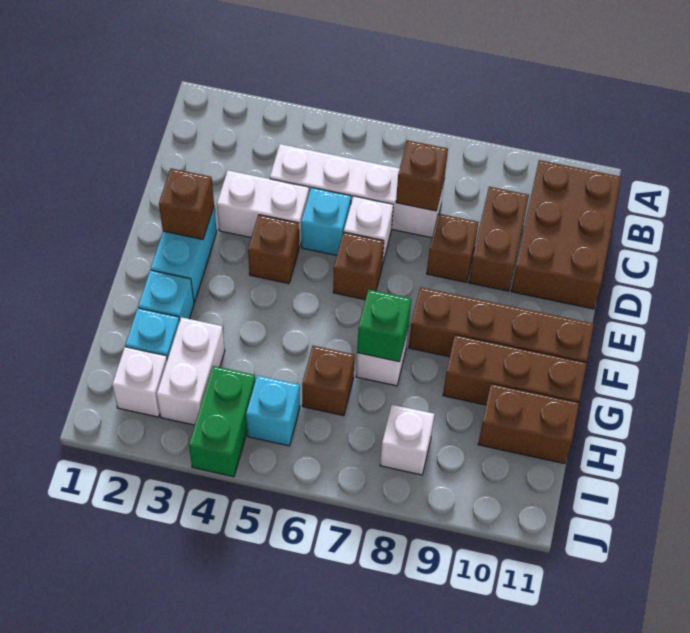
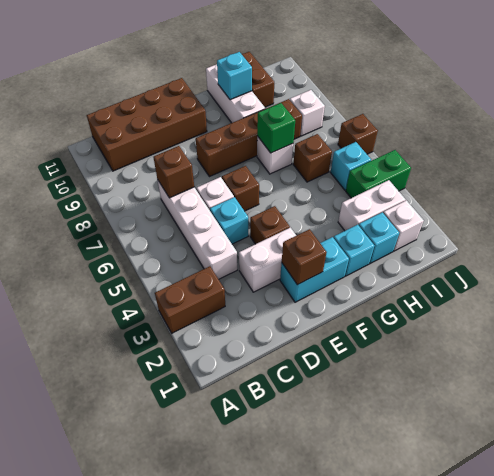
brown 2x3 brick [511,160,621,309] -> brown 2x4 brick [87,78,207,171]
brown 1x2 brick [469,187,529,291] -> brown 1x2 brick moved to [155,266,225,333]
white 1x2 brick [217,171,309,247] -> white 1x2 brick turned to [239,228,296,292]
brown 1x1 brick [427,214,478,282] -> brown 1x1 brick moved to [338,114,378,154]
brown 1x4 brick [409,287,594,362] -> brown 1x4 brick turned to [196,99,302,177]
brown 1x3 brick [443,335,587,405] -> white 1x3 brick [206,64,265,123]
none -> cyan 1x1 brick [217,52,252,100]

